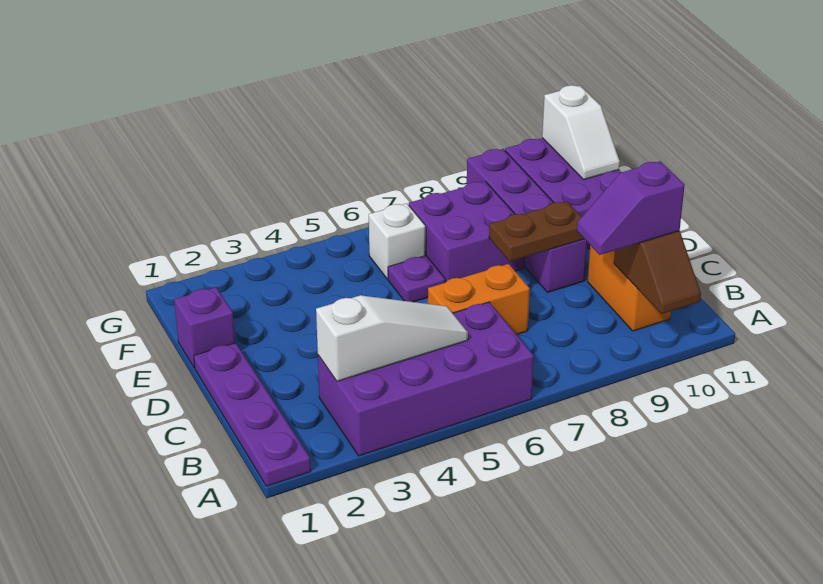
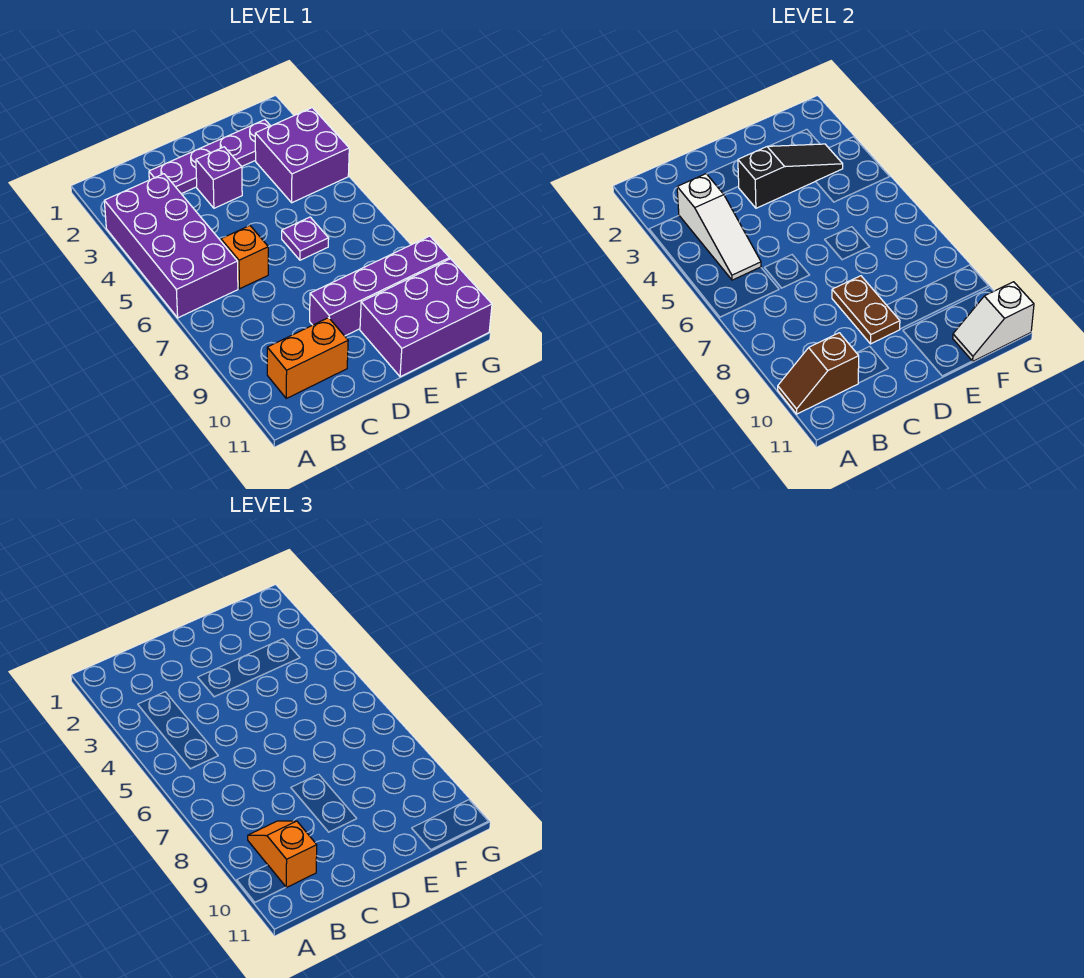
purple 1x4 plate [194,343,311,486] -> purple 1x4 plate moved to [149,120,270,194]
purple 1x2 slope [577,161,684,255] -> orange 1x2 slope [248,821,317,887]
orange 1x2 brick [428,264,530,335] -> orange 1x1 brick [221,226,268,289]
none -> black 1x3 slope [738,144,843,208]
purple 1x1 brick [174,287,235,368] -> purple 1x1 brick moved to [196,147,242,208]
purple 2x2 brick [409,181,525,282] -> purple 2x2 brick moved to [255,108,349,203]
white 1x1 brick [369,203,425,279] -> none

